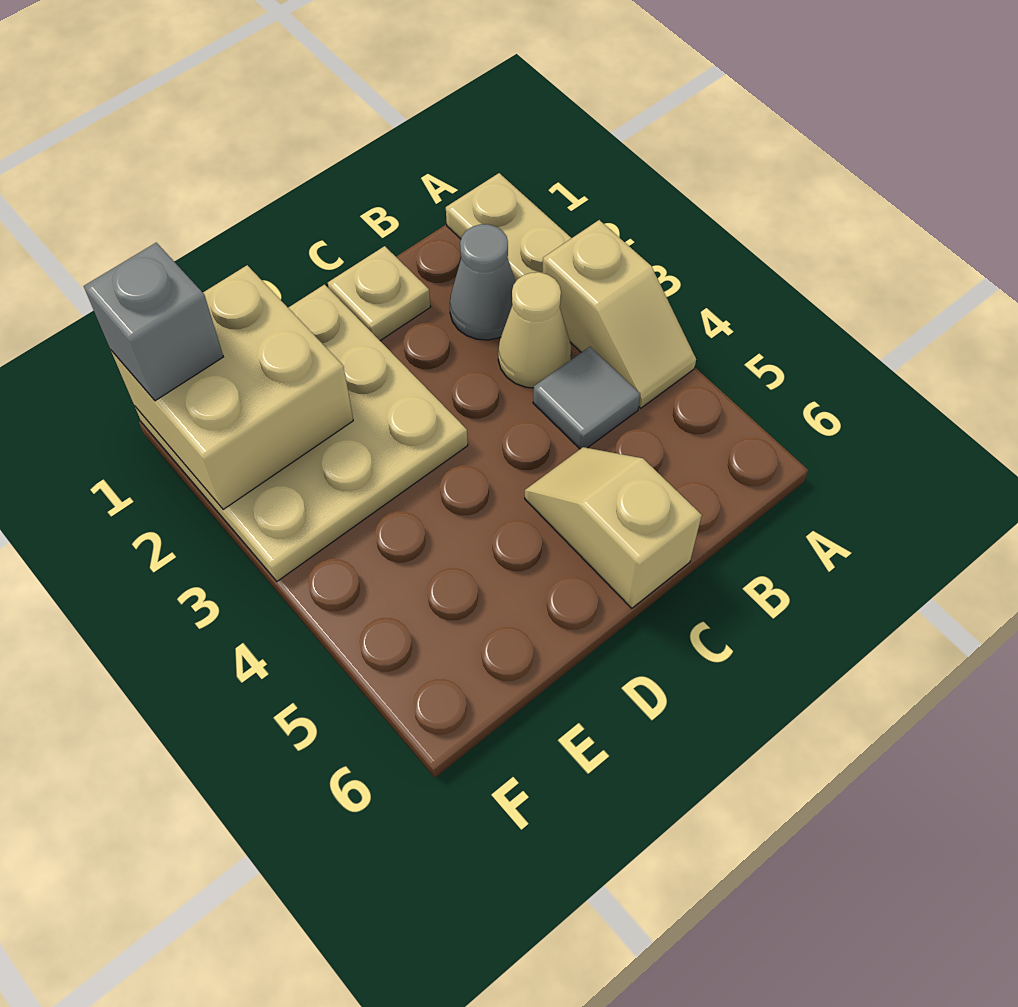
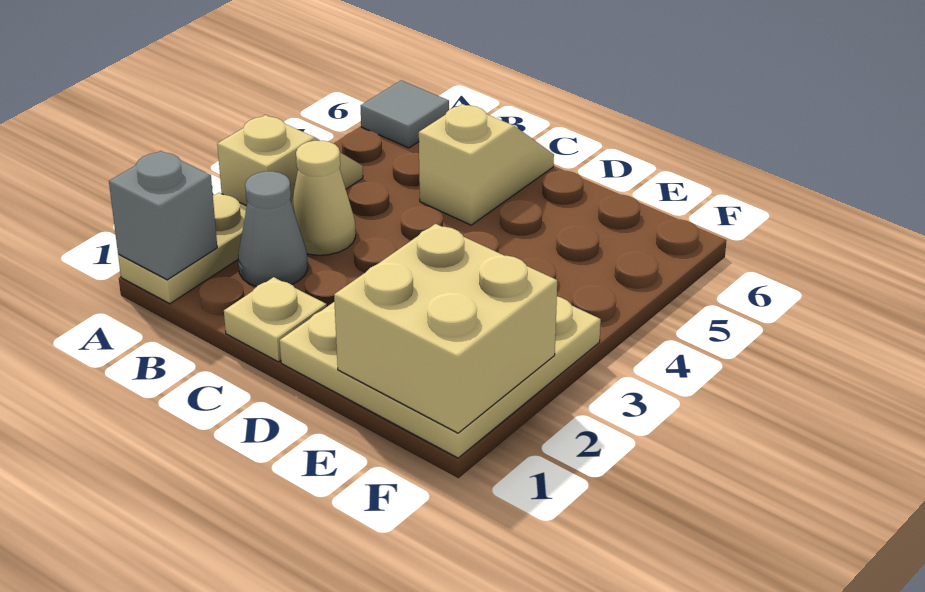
grey 1x1 tile [533,347,640,449] -> grey 1x1 tile moved to [360,80,449,148]
tan 1x2 slope [525,447,702,608] -> tan 1x2 slope turned to [419,104,554,225]
grey 1x1 brick [84,243,223,401] -> grey 1x1 brick moved to [109,151,217,280]

